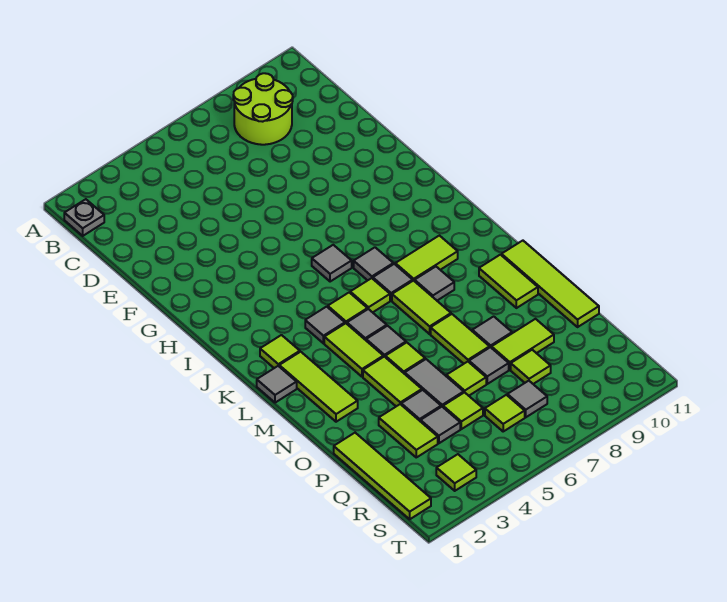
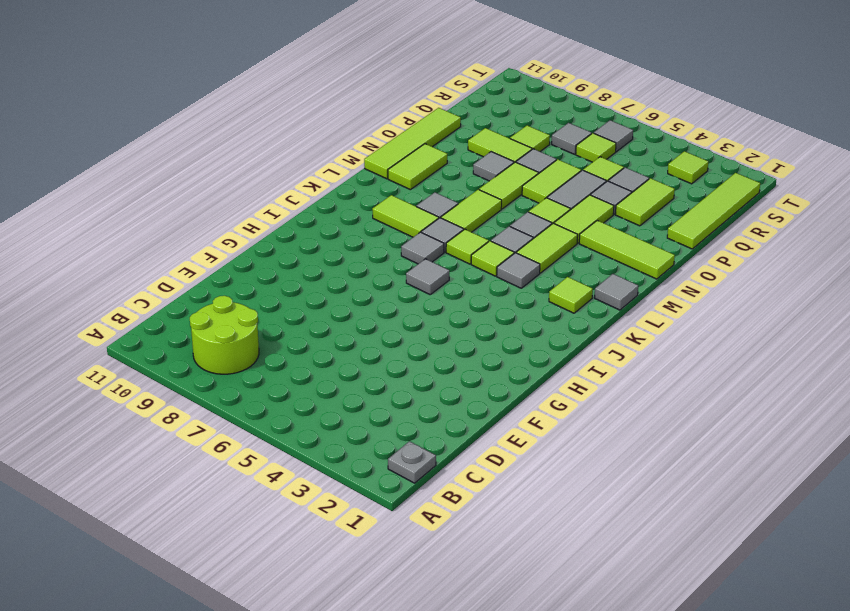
lime 1x3 tile [279,352,358,422] -> lime 1x3 tile turned to [579,220,675,279]
lime 1x1 tile [446,362,486,396] -> lime 1x2 tile [522,159,581,203]
none -> grey 1x1 tile [594,120,633,152]

